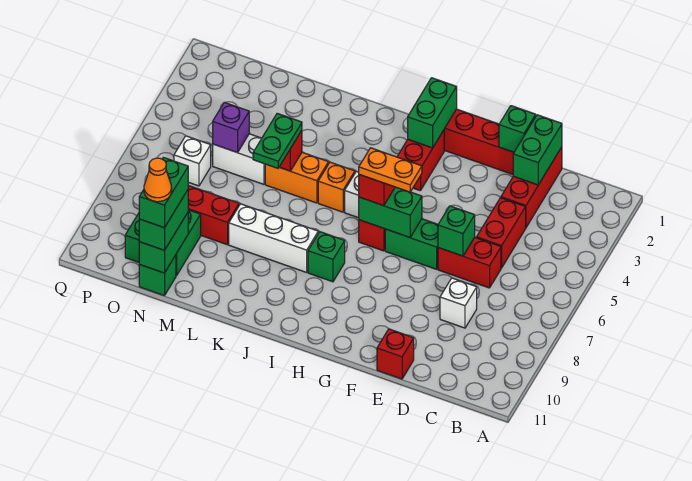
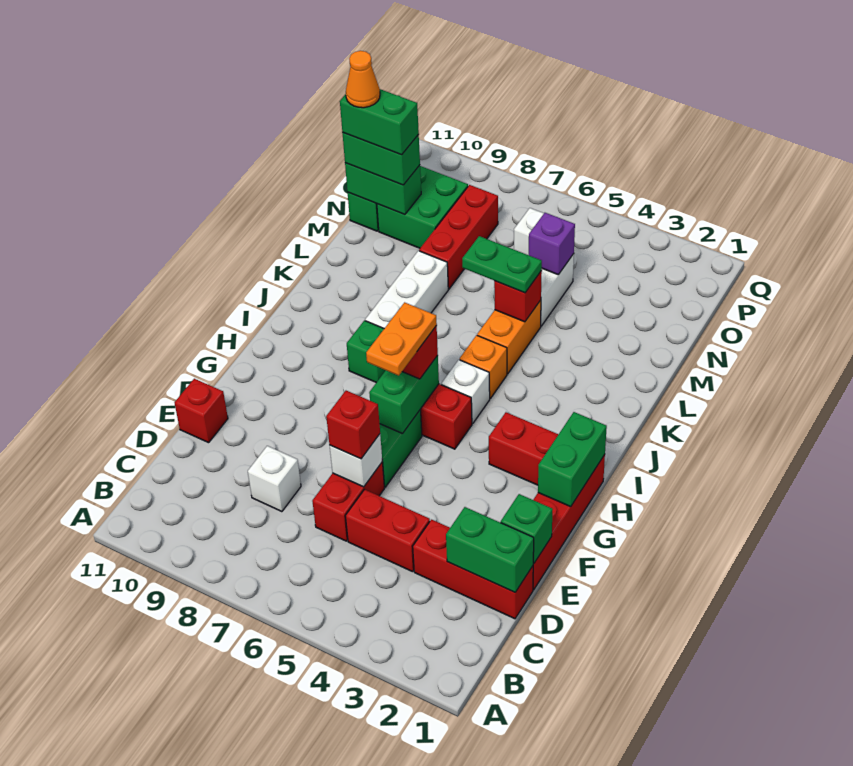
green 1x1 brick [438,206,475,256] -> white 1x1 brick [330,434,382,487]
none -> red 1x1 brick [326,391,380,459]
green 1x2 brick [408,78,457,148] -> green 1x2 brick turned to [538,412,607,507]

